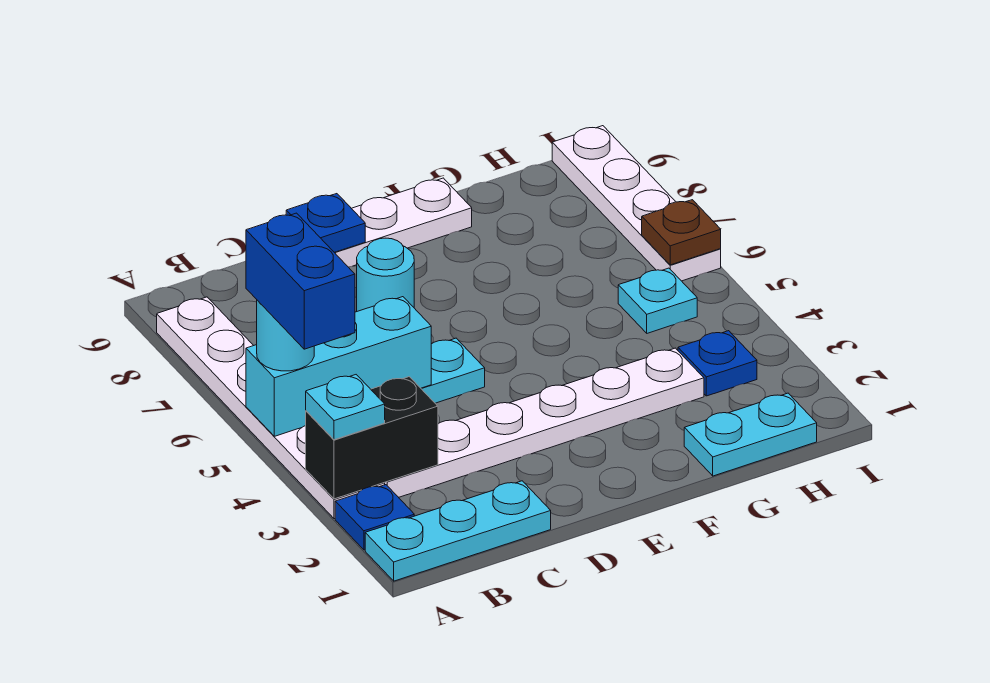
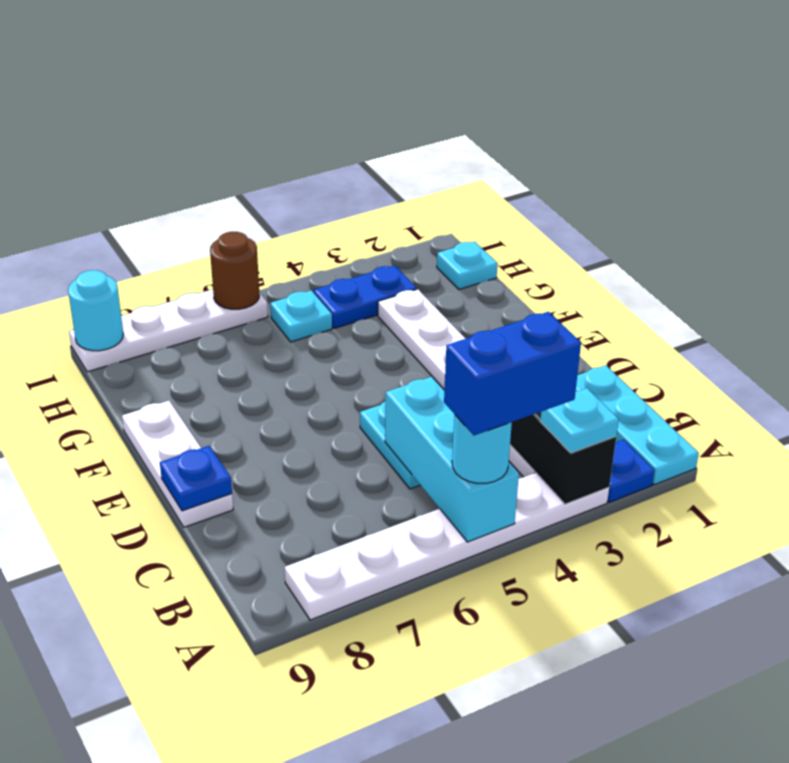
cyan 1x1 round brick [357,238,414,311] -> cyan 1x1 round brick moved to [68,270,123,351]
cyan 1x2 plate [684,393,817,476] -> cyan 1x1 plate [437,242,498,290]
blue 1x1 plate [678,331,757,396] -> blue 1x2 plate [314,266,417,328]
brown 1x1 plate [642,200,721,265] -> brown 1x1 round brick [210,232,259,309]

